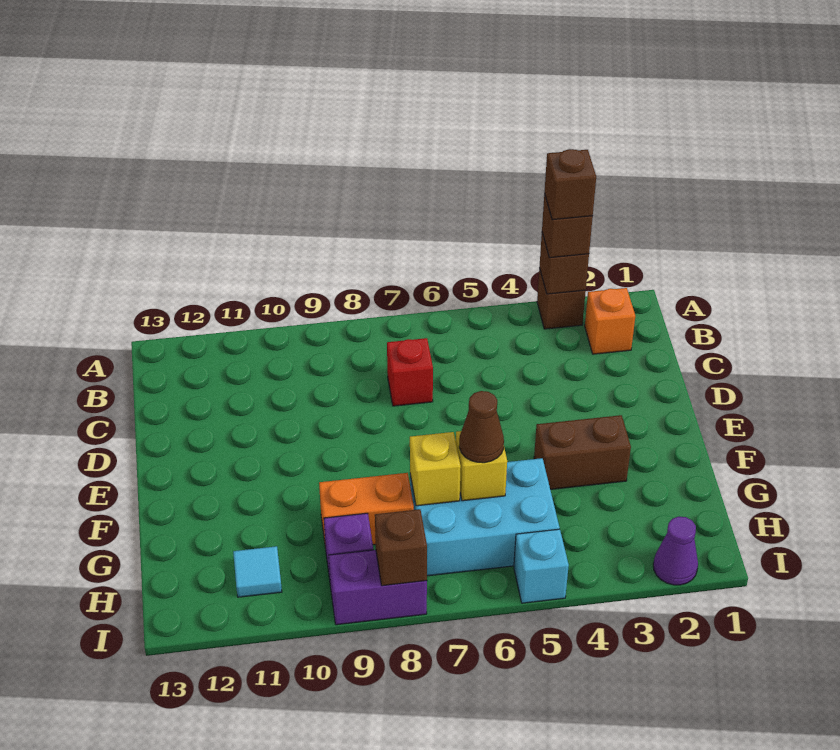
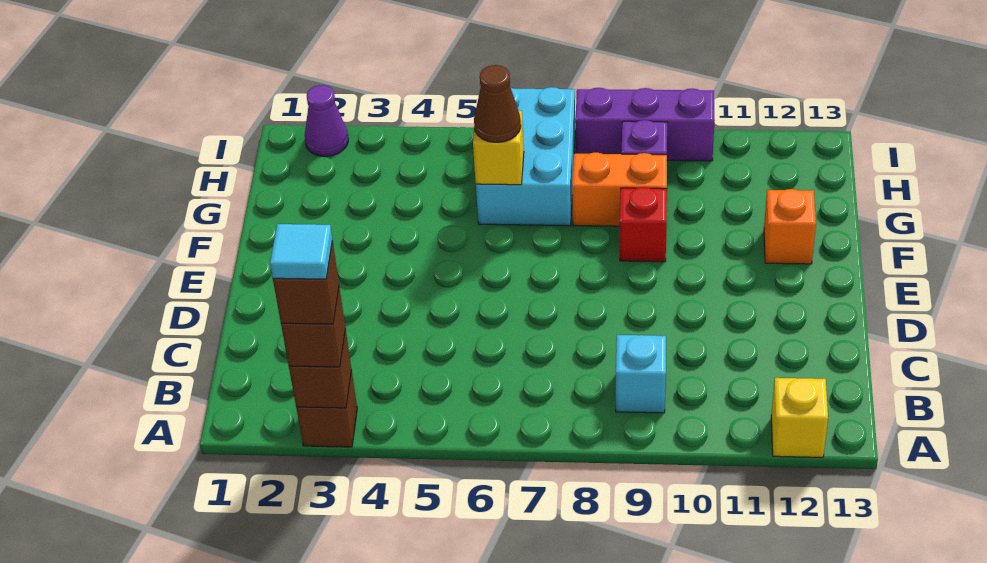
orange 1x1 brick [585,288,635,354] -> orange 1x1 brick moved to [764,189,816,264]
red 1x1 brick [387,338,433,406] -> red 1x1 brick moved to [620,187,667,262]
brown 1x2 brick [534,415,631,489] -> none
cyan 2x3 brick [410,458,560,576] -> cyan 2x3 brick turned to [476,87,575,226]
yellow 1x1 brick [410,432,461,506] -> yellow 1x1 brick moved to [771,378,828,457]
cyan 1x1 tile [233,546,282,597] -> cyan 1x1 tile moved to [270,224,332,279]
cyan 1x1 brick [514,529,569,603] -> cyan 1x1 brick moved to [616,335,666,413]
purple 1x2 brick [329,550,427,625] -> purple 1x3 brick [575,88,715,161]
brown 1x1 brick [375,509,427,586] -> none

